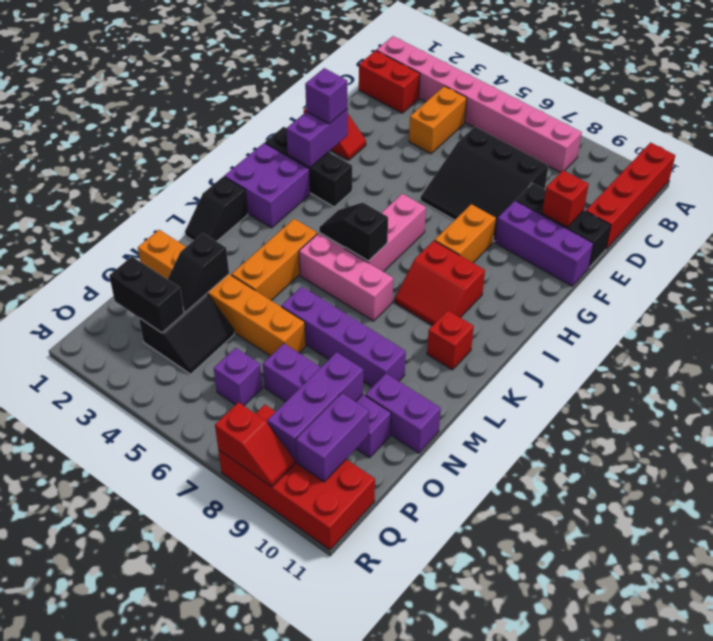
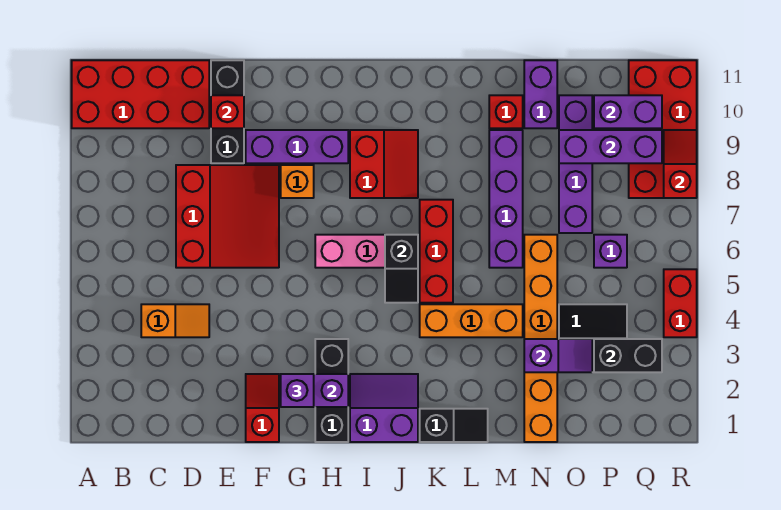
red 1x4 brick [586,143,675,249] -> red 2x4 brick [72,60,209,128]
pink 1x8 brick [377,36,582,173] -> none
red 1x2 brick [359,51,420,113] -> red 1x2 brick moved to [664,269,697,337]
orange 1x2 brick [409,86,467,154] -> orange 1x2 slope [141,304,209,337]
black 3x3 slope [421,127,548,242] -> red 3x3 slope [176,165,279,268]
purple 1x3 brick [495,201,593,286] -> purple 1x3 brick turned to [246,130,348,163]
orange 1x2 brick [435,204,496,263] -> orange 1x1 brick [281,165,314,198]
purple 2x2 brick [224,143,310,228] -> purple 2x2 slope [350,374,418,442]
pink 1x3 brick [299,233,393,321] -> red 1x3 brick [420,200,453,303]
red 1x1 brick [427,310,474,370] -> red 1x1 brick moved to [489,95,523,128]
black 1x2 slope [168,233,229,312] -> purple 1x2 slope [524,339,592,372]
black 1x2 brick [109,257,184,333] -> black 1x2 brick turned to [594,339,662,372]

